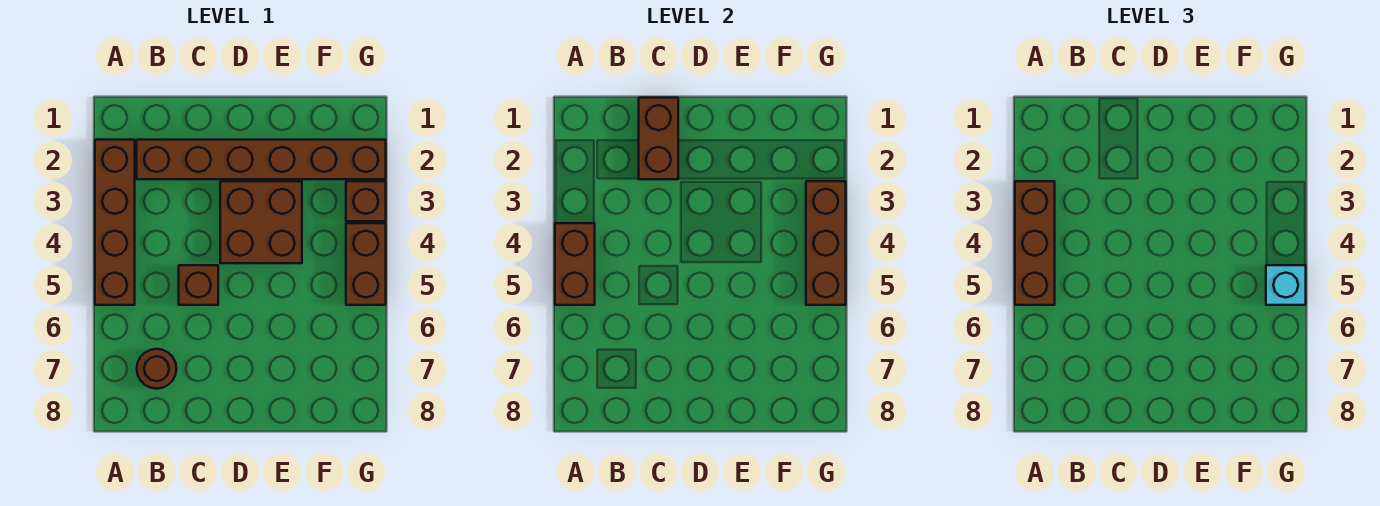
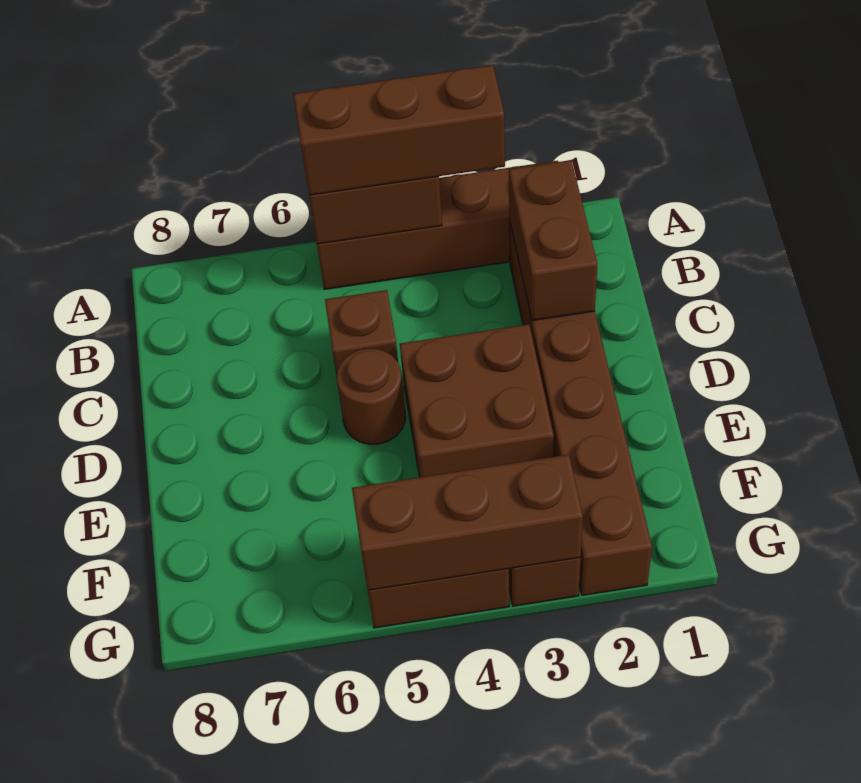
brown 1x1 round brick [137,349,177,389] -> brown 1x1 round brick moved to [337,349,405,444]
brown 1x2 brick [639,98,678,179] -> brown 1x2 brick turned to [509,160,597,320]
cyan 1x1 brick [1266,265,1306,305] -> none

